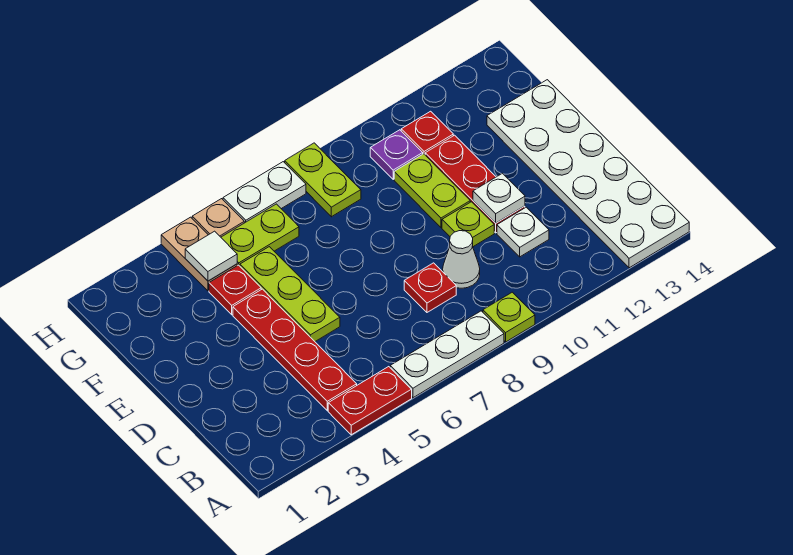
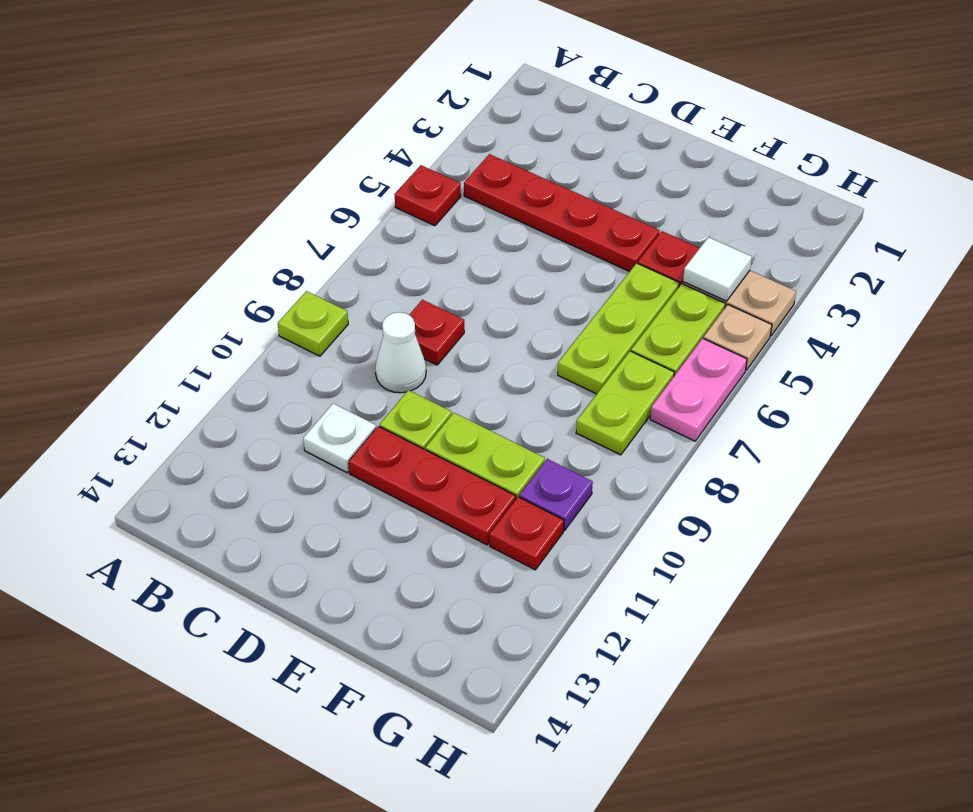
red 1x2 plate [328,367,412,435] -> red 1x1 plate [395,165,461,226]
white 1x3 plate [390,311,504,398] -> none
white 2x6 plate [487,80,689,268] -> none
lime 1x3 plate [240,247,340,341] -> lime 1x3 plate turned to [558,263,679,394]
white 1x1 plate [473,173,525,223] -> none
lime 1x2 plate [285,143,361,217] -> lime 1x2 plate turned to [576,351,674,455]
white 1x2 plate [223,162,306,223] -> pink 1x2 plate [650,338,747,441]

